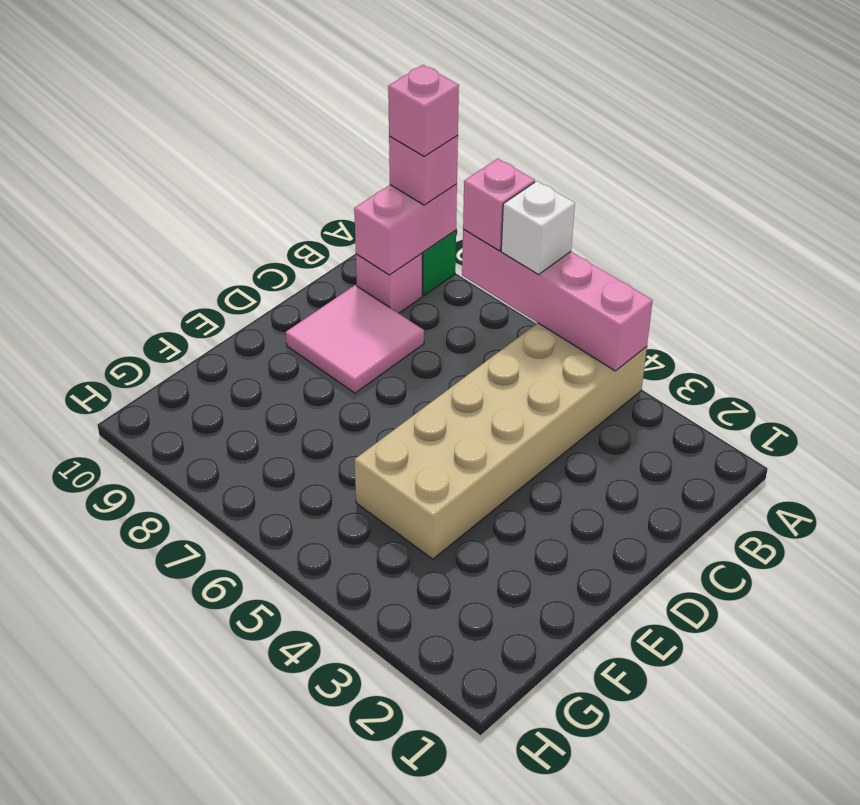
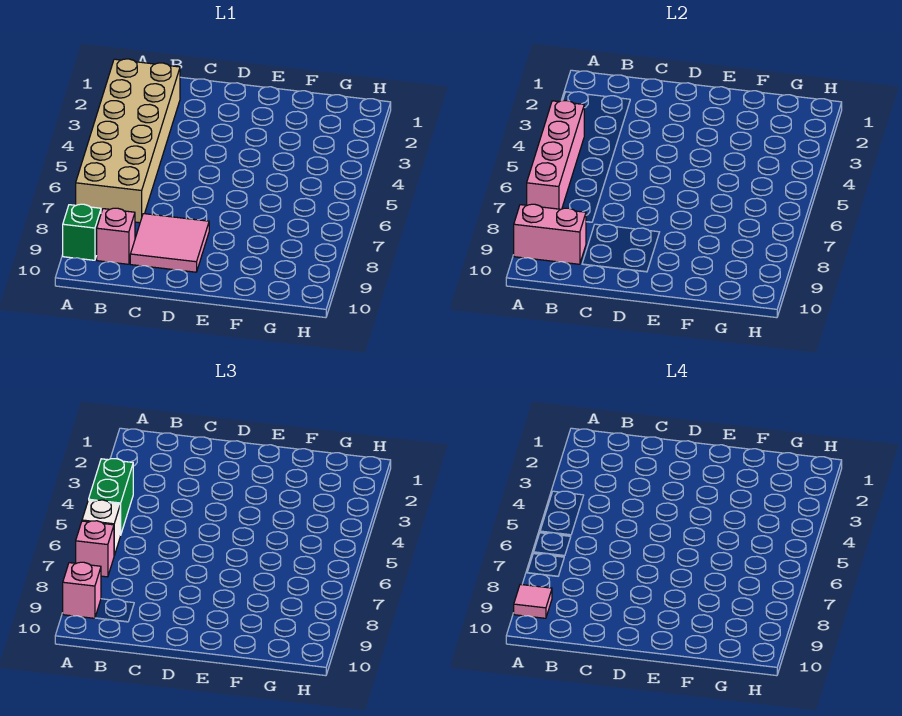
tan 2x6 brick [354,323,647,559] -> tan 2x6 brick turned to [76,59,180,223]
none -> green 1x2 brick [89,459,133,535]
pink 1x1 brick [388,65,459,157] -> pink 1x1 tile [514,584,552,618]

